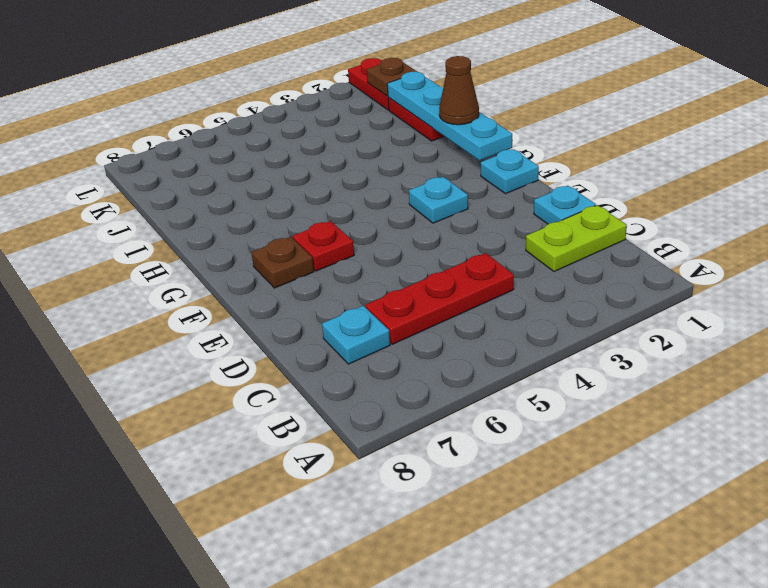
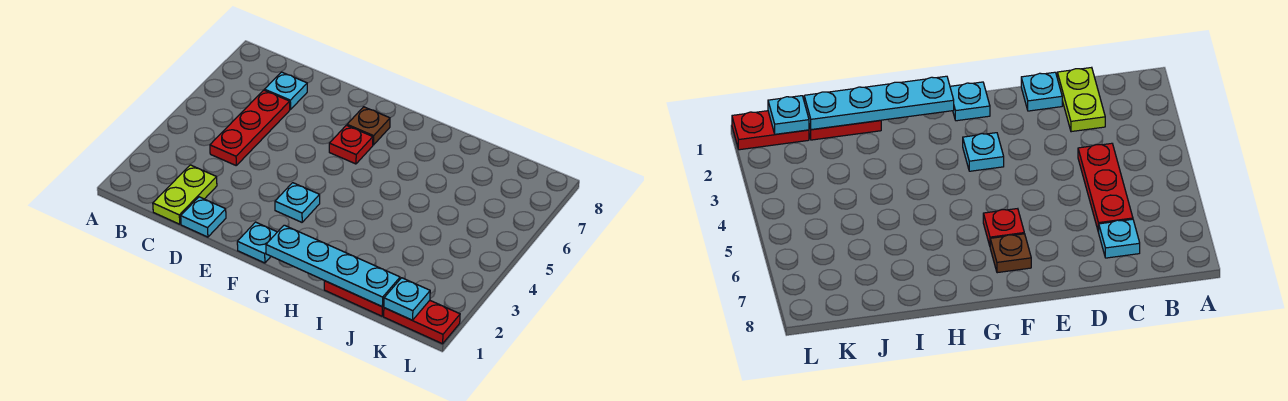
brown 1x1 cone [439,56,479,125] -> none
brown 1x1 plate [367,58,417,96] -> cyan 1x1 plate [384,278,430,320]

